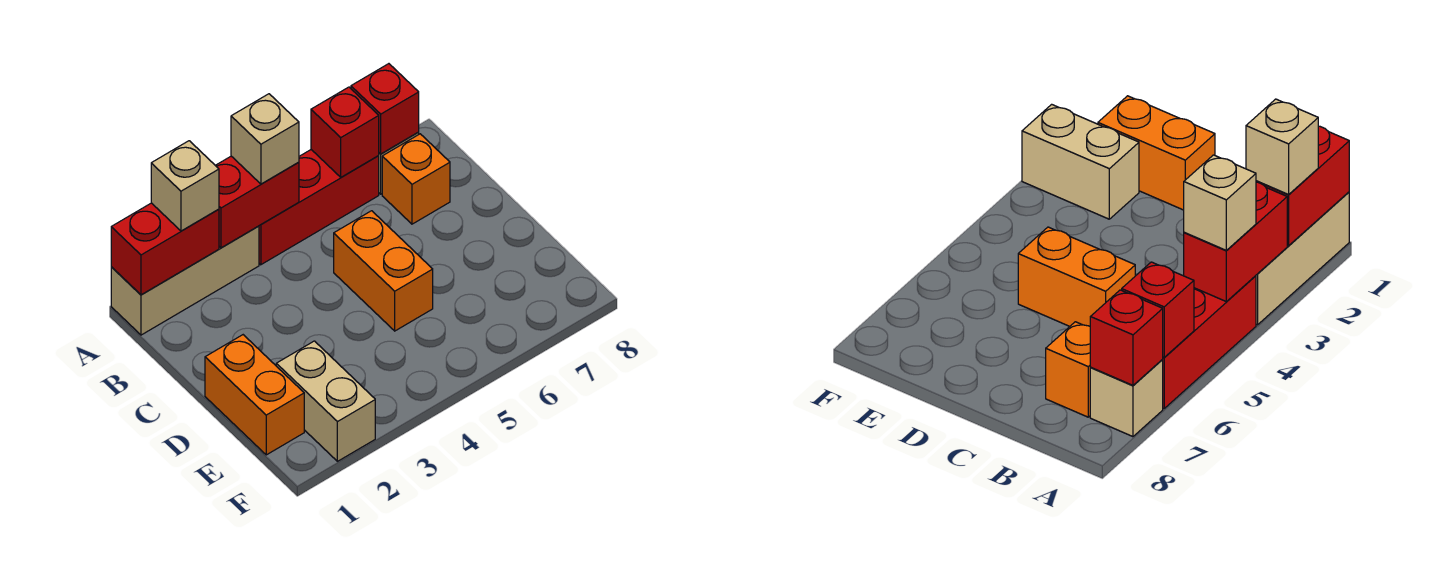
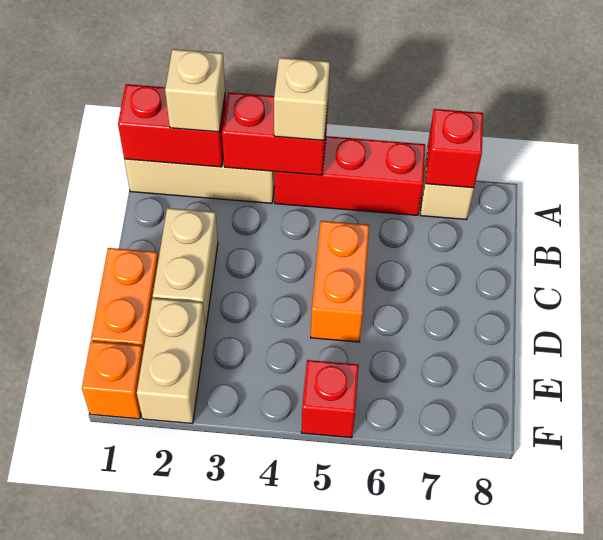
red 1x1 brick [311,87,379,177] -> red 1x1 brick moved to [301,360,359,438]
orange 1x1 brick [382,134,450,224] -> orange 1x1 brick moved to [82,341,143,419]
none -> tan 1x2 brick [153,208,218,329]

